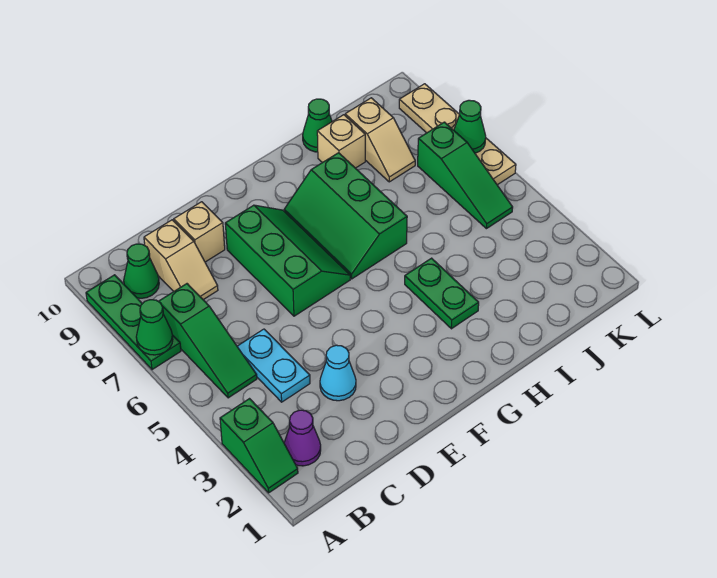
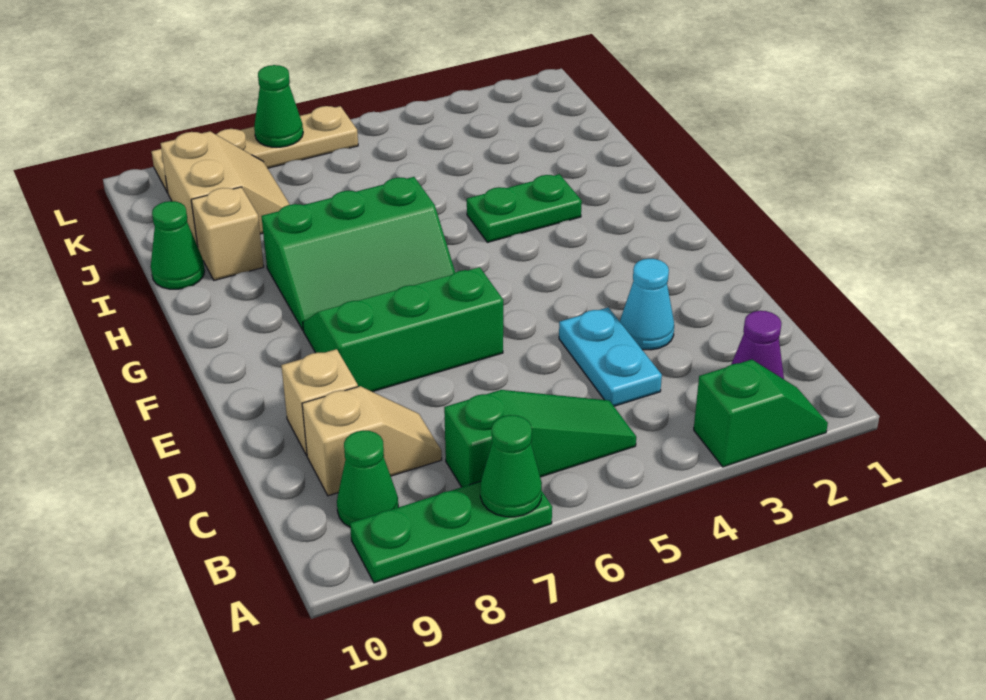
cyan 1x2 plate [237,329,310,402] -> cyan 1x2 plate turned to [559,307,662,406]
tan 1x2 slope [345,98,415,182] -> tan 2x2 slope [161,131,290,246]
green 1x3 slope [418,122,513,229] -> none

